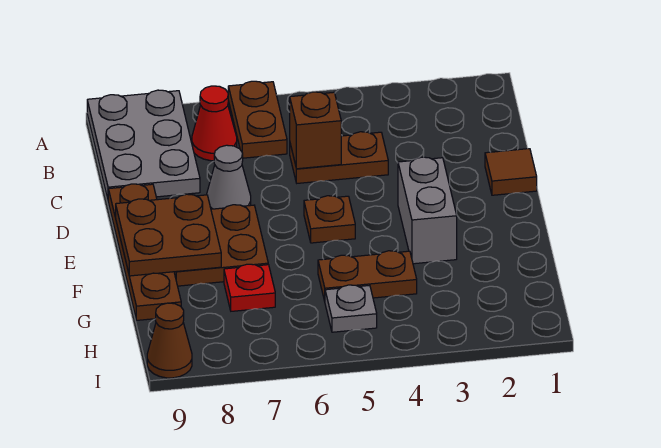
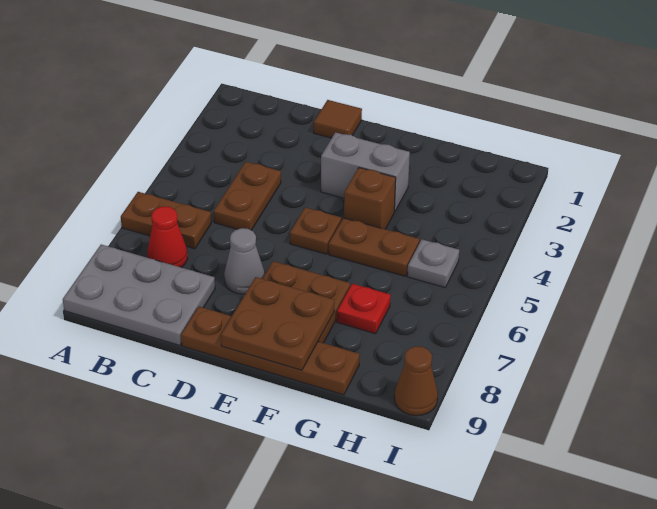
brown 1x1 brick [290,92,341,169] -> brown 1x1 brick moved to [344,168,396,229]
brown 1x2 plate [318,251,417,301] -> brown 1x2 plate turned to [329,218,420,276]

